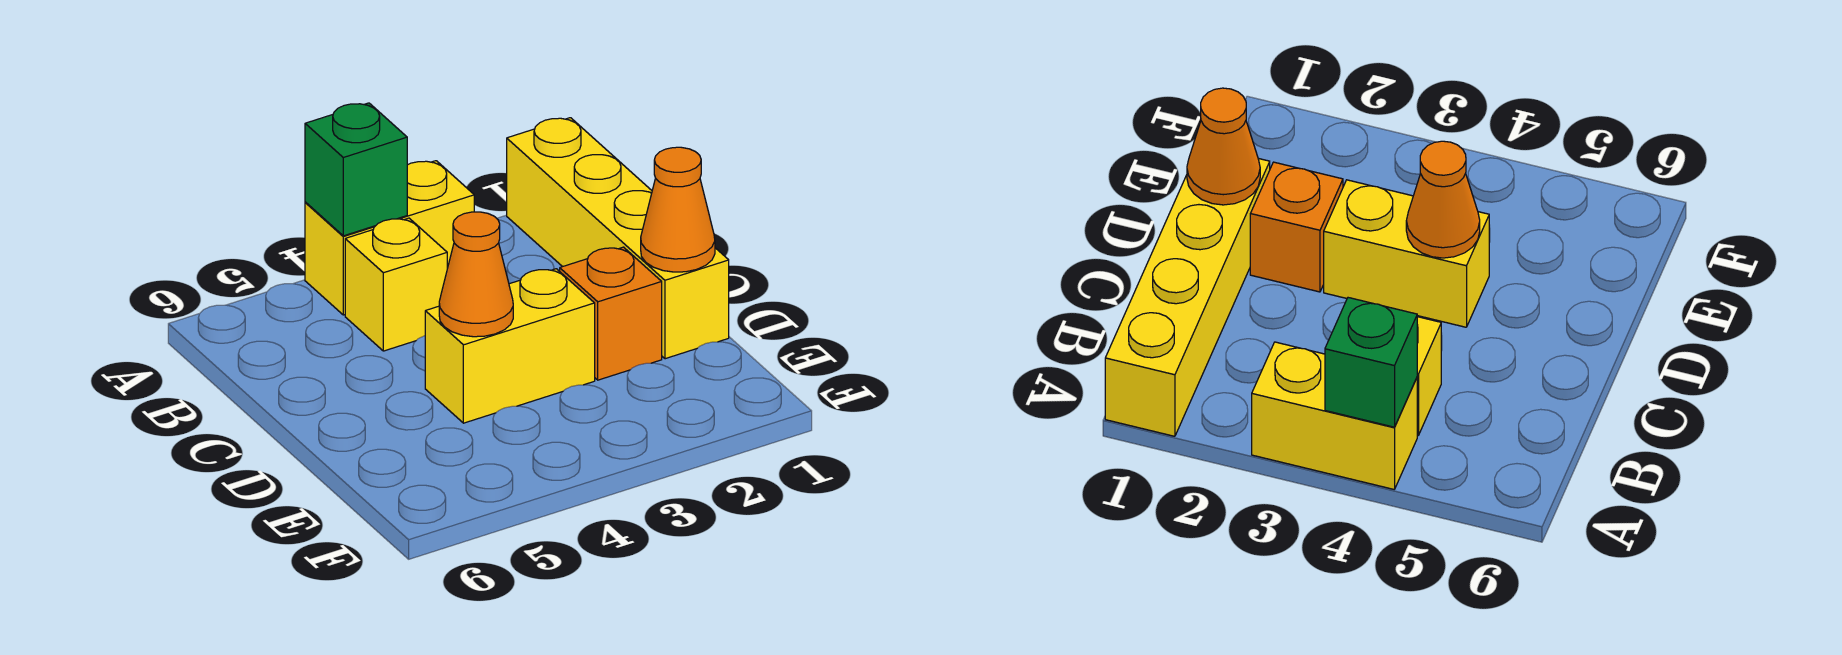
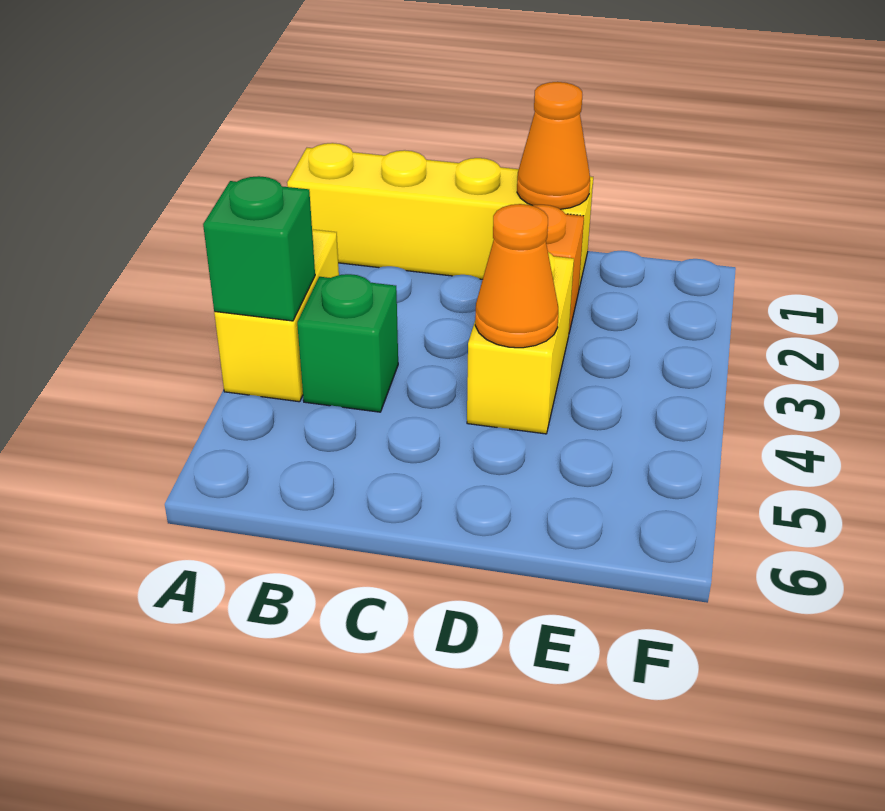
yellow 1x1 brick [345,218,447,351] -> green 1x1 brick [297,274,398,412]

